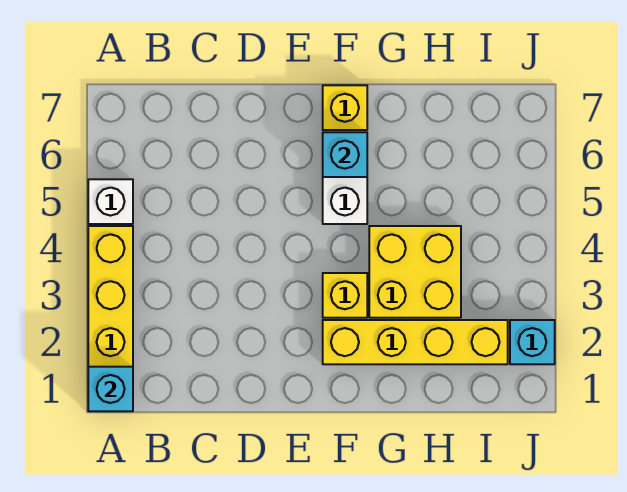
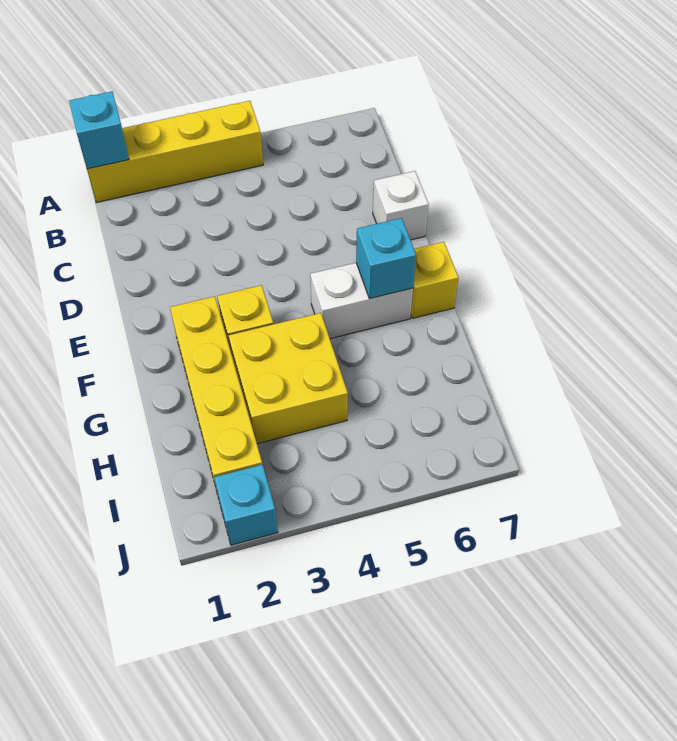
white 1x1 brick [88,179,133,224] -> white 1x1 brick moved to [373,171,429,240]

